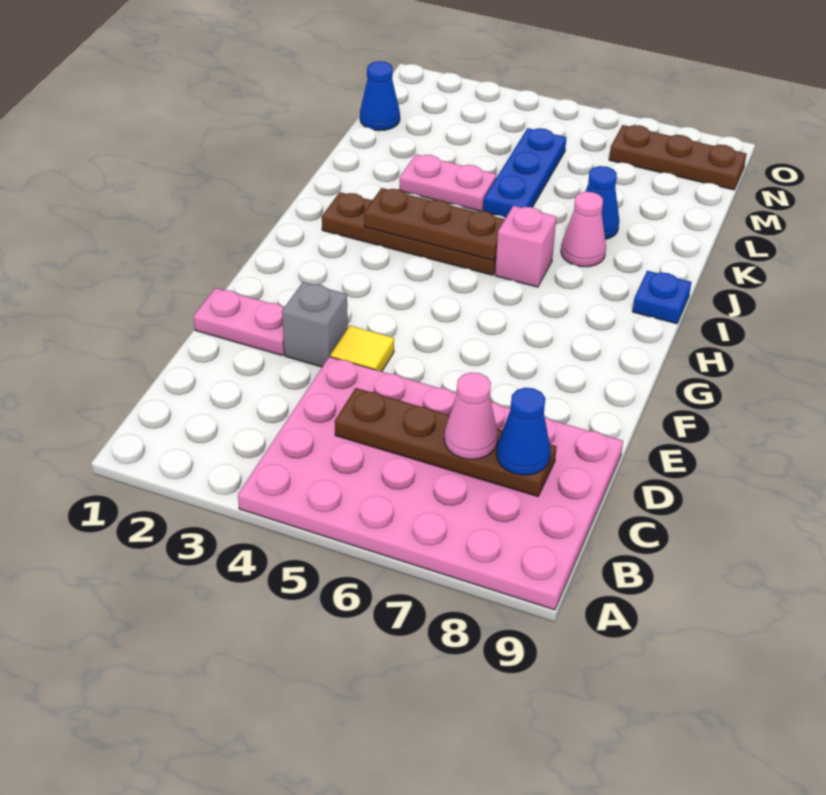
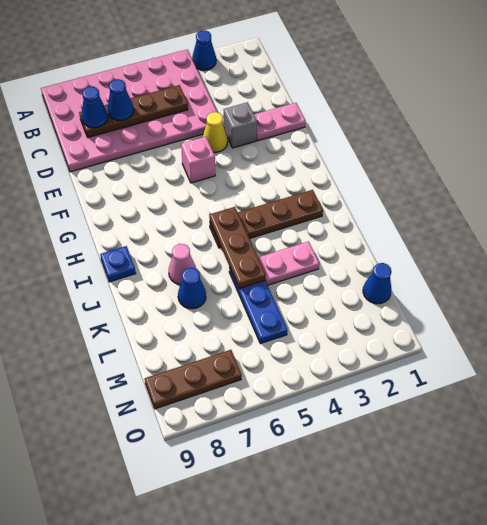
none -> blue 1x1 cone [192,30,216,70]
pink 1x1 cone [445,372,498,459] -> blue 1x1 cone [108,79,134,121]
yellow 1x1 tile [330,326,394,371] -> yellow 1x1 cone [203,112,228,152]
brown 1x3 plate [364,188,505,261] -> brown 1x3 plate turned to [209,207,266,289]
pink 1x1 brick [495,206,556,287] -> pink 1x1 brick moved to [181,137,215,183]

